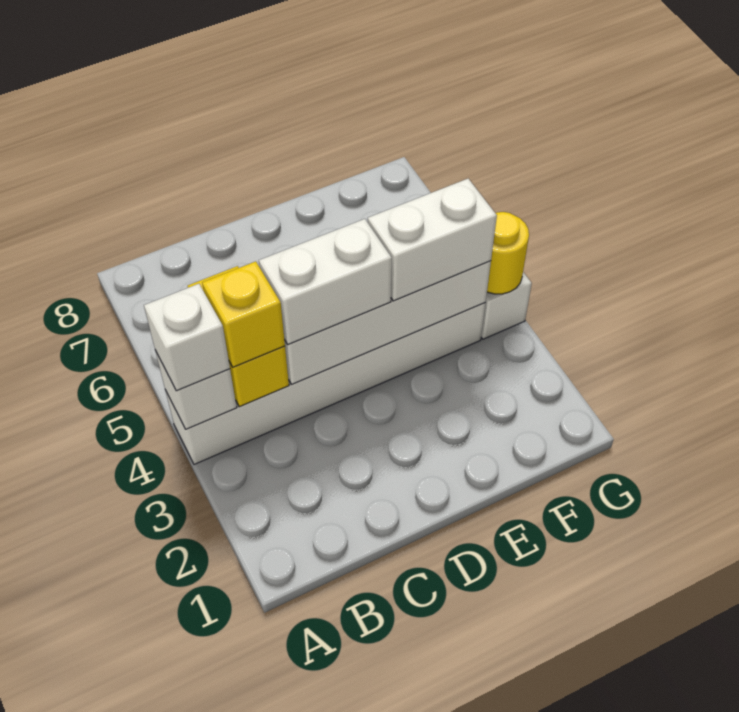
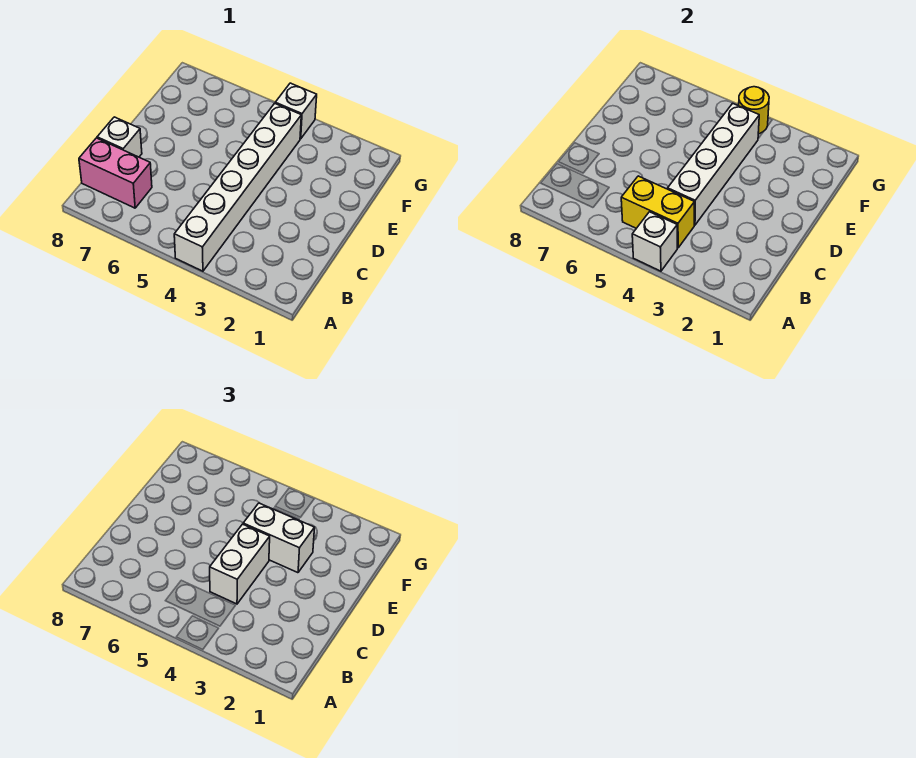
white 1x1 brick [144,284,230,391] -> white 1x1 brick moved to [97,117,142,157]
yellow 1x1 brick [202,261,285,367] -> none
none -> pink 1x2 brick [79,138,152,208]
white 1x2 brick [368,179,497,301] -> white 1x2 brick turned to [243,503,315,573]

